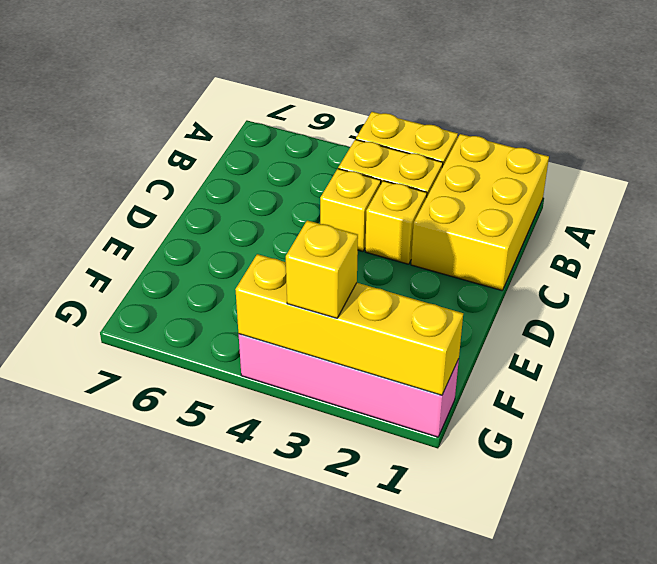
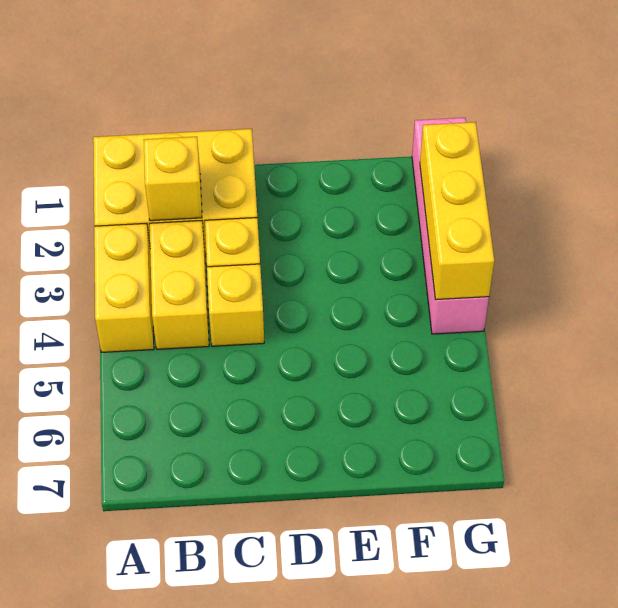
yellow 1x4 brick [235,254,463,395] -> yellow 1x3 brick [420,122,494,300]
yellow 1x1 brick [286,220,358,318] -> yellow 1x1 brick moved to [144,137,202,221]

